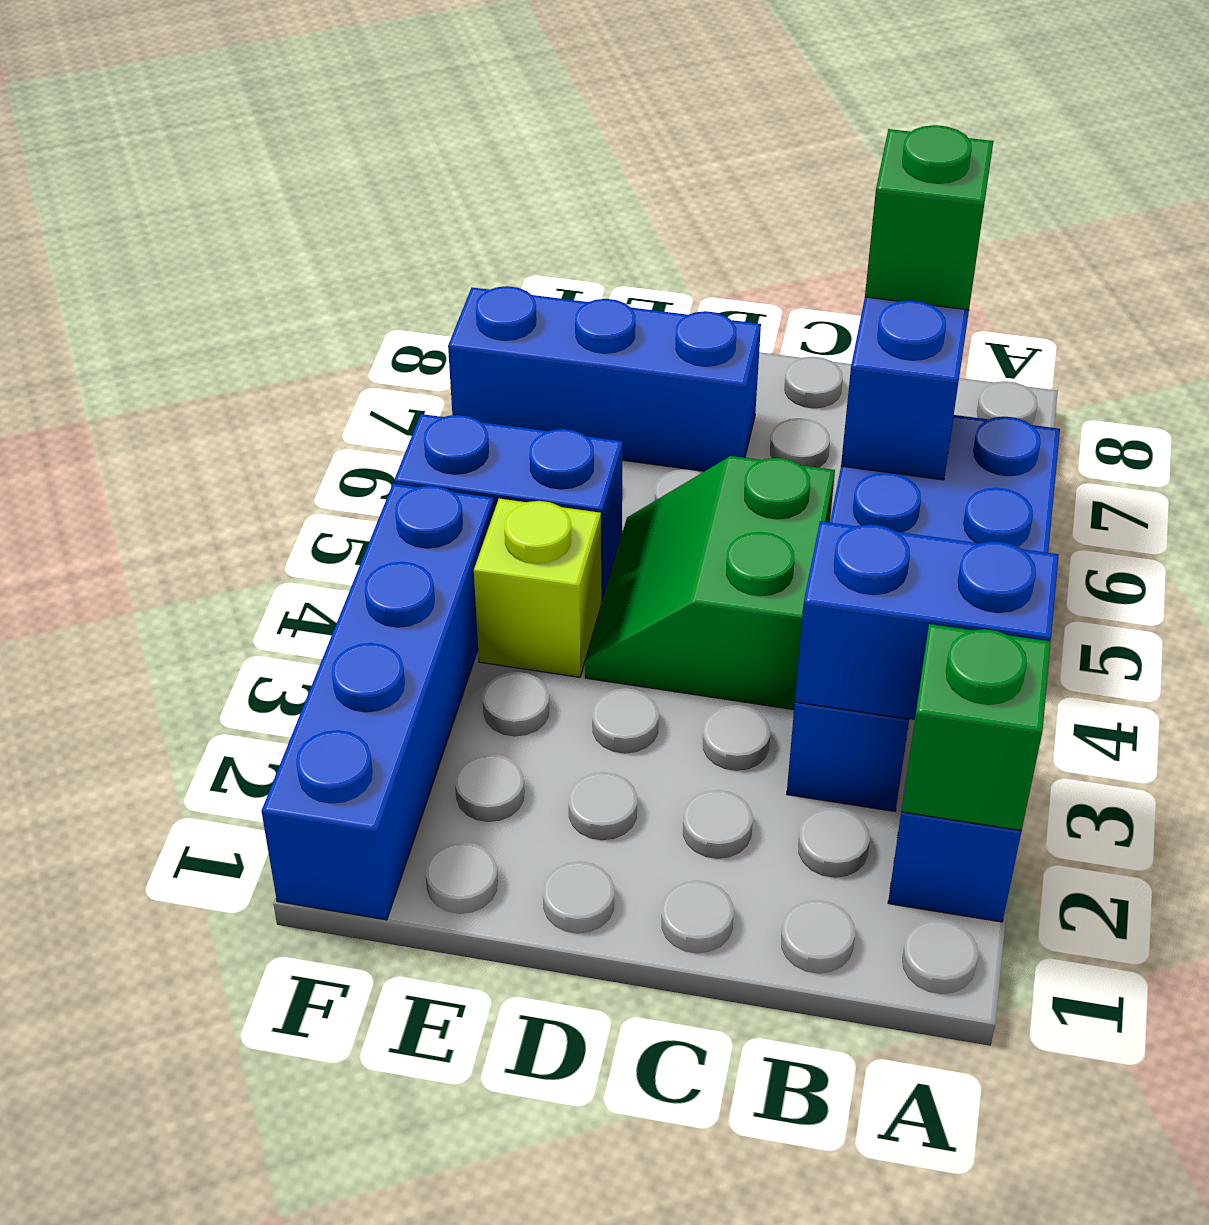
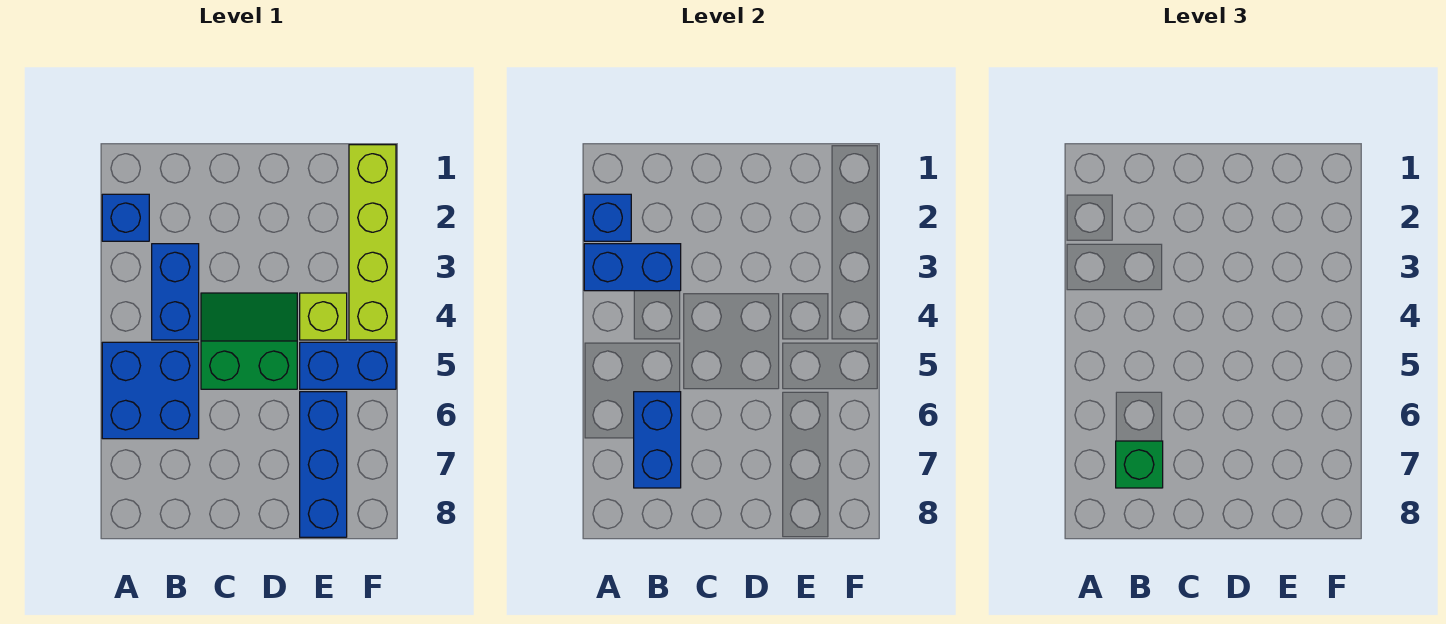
green 1x1 brick [901,624,1051,831] -> blue 1x1 brick [584,194,631,241]
green 2x2 slope [585,456,835,710] -> green 2x2 slope turned to [201,293,297,389]
blue 1x3 brick [448,286,761,471] -> blue 1x3 brick turned to [300,392,347,537]
blue 1x4 brick [262,484,494,920] -> lime 1x4 brick [349,145,396,340]

